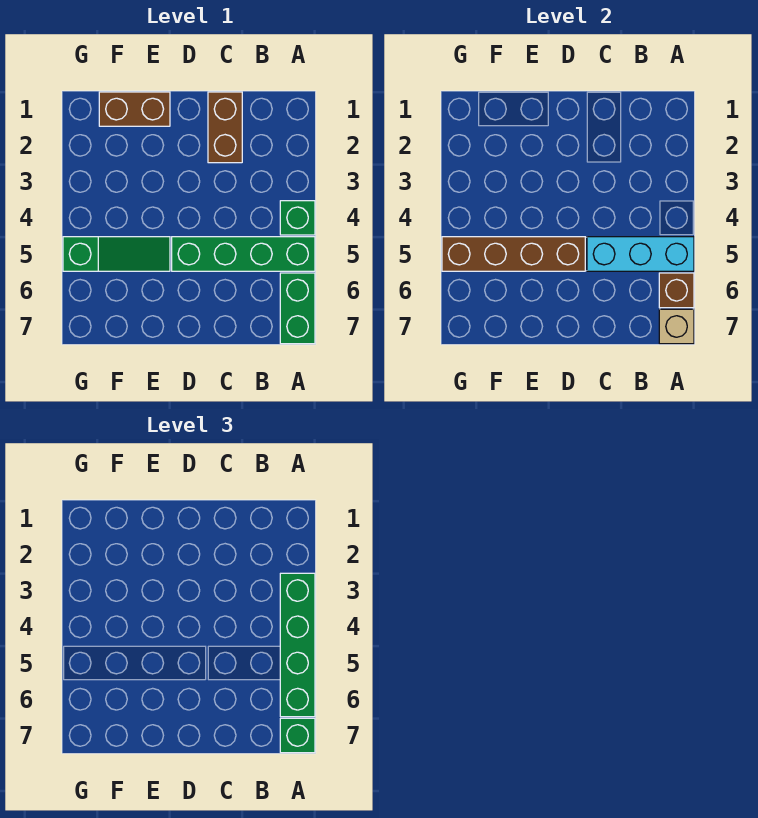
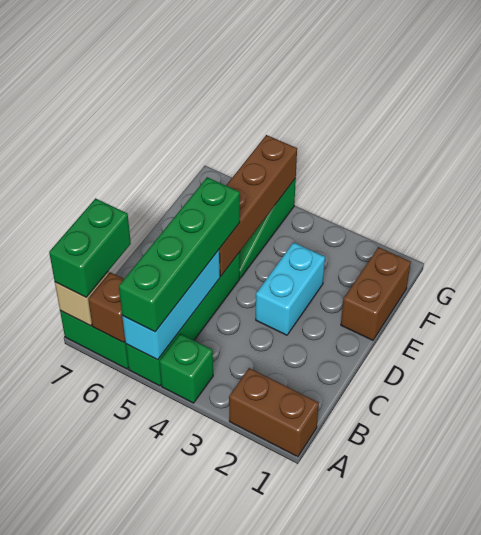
green 1x4 brick [280,573,315,717] -> green 1x4 brick turned to [119,177,240,332]
green 1x1 brick [280,718,315,753] -> green 1x2 brick [49,198,131,297]
brown 1x2 brick [208,92,242,163] -> brown 1x2 brick moved to [229,368,319,457]
none -> cyan 1x2 brick [256,242,325,335]

